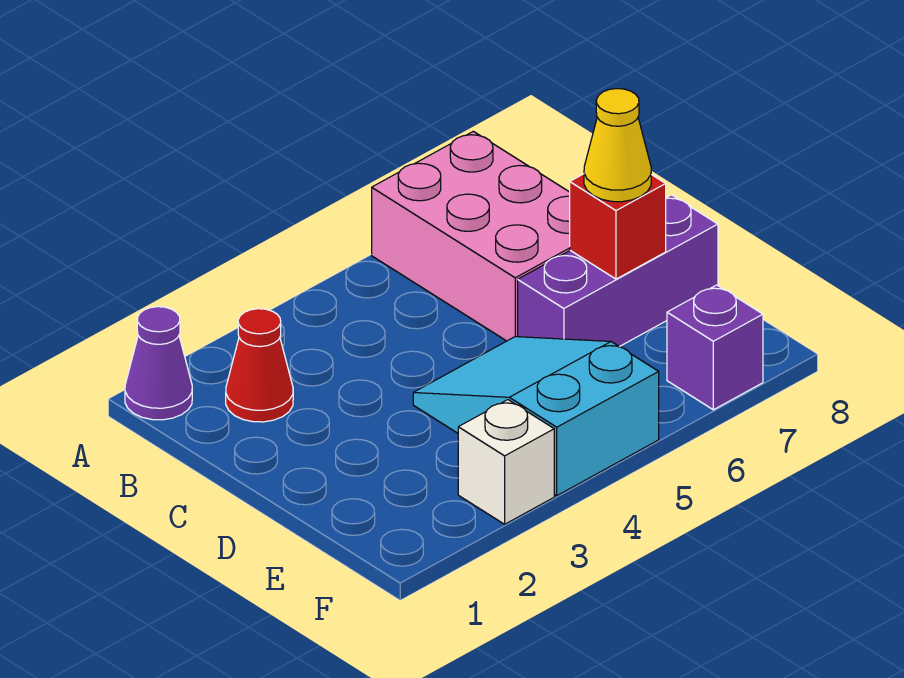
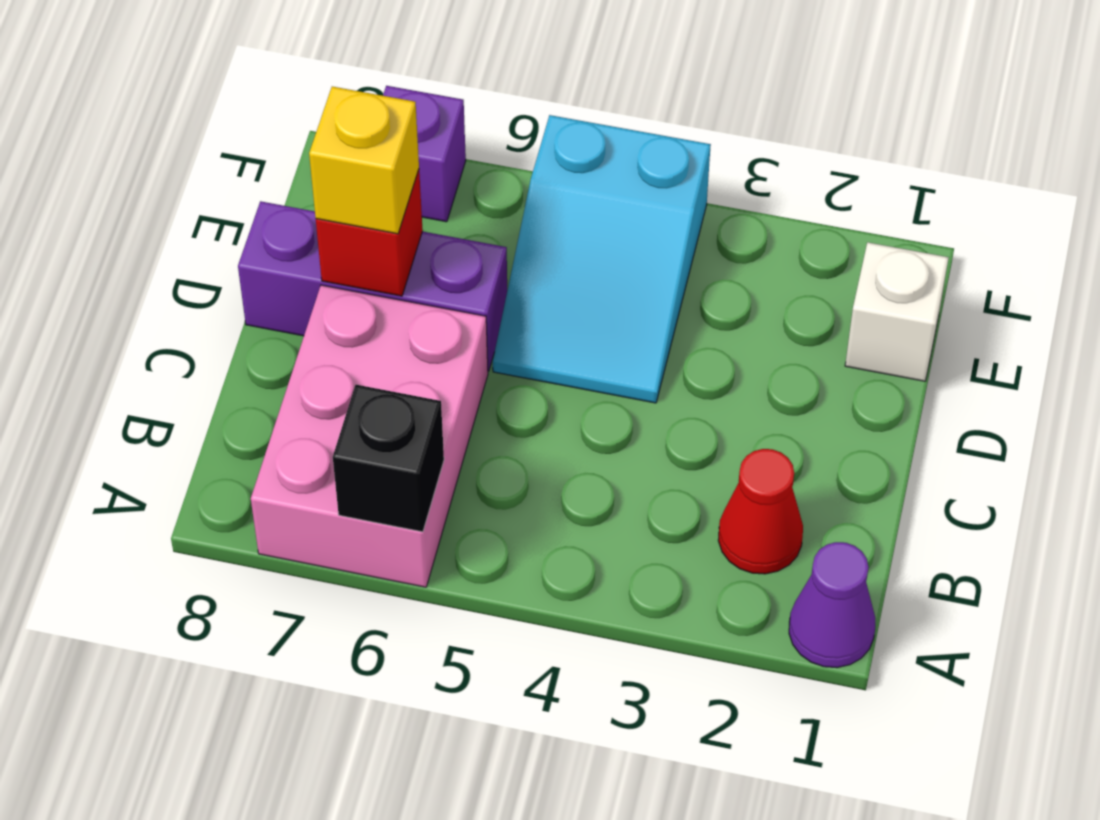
none -> black 1x1 brick [333,385,444,532]
yellow 1x1 cone [584,89,651,202] -> yellow 1x1 brick [309,87,419,234]
white 1x1 brick [458,400,554,524] -> white 1x1 brick moved to [845,242,949,381]

